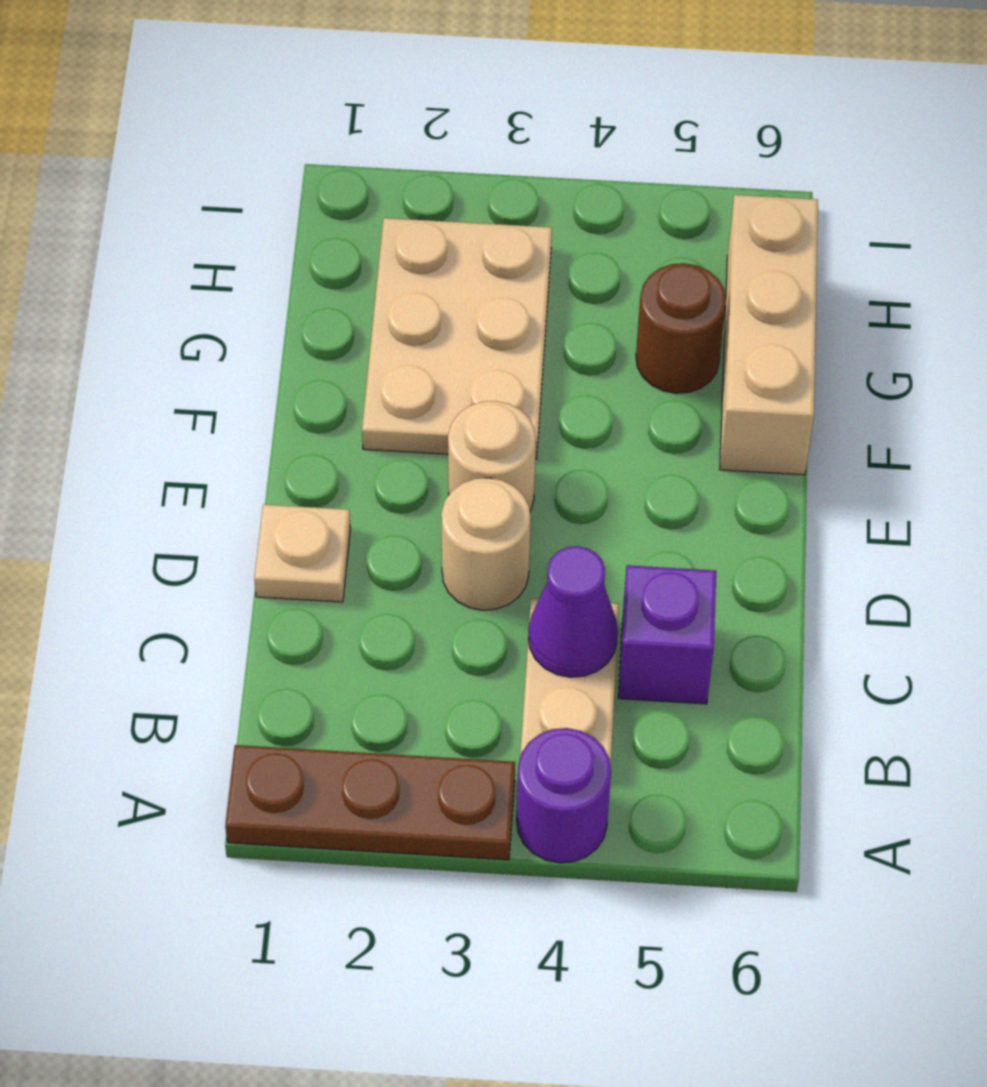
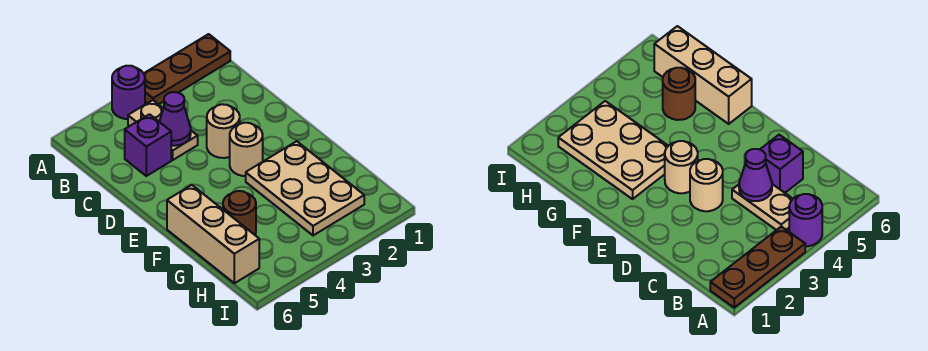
tan 1x1 plate [254,504,351,602] -> none

